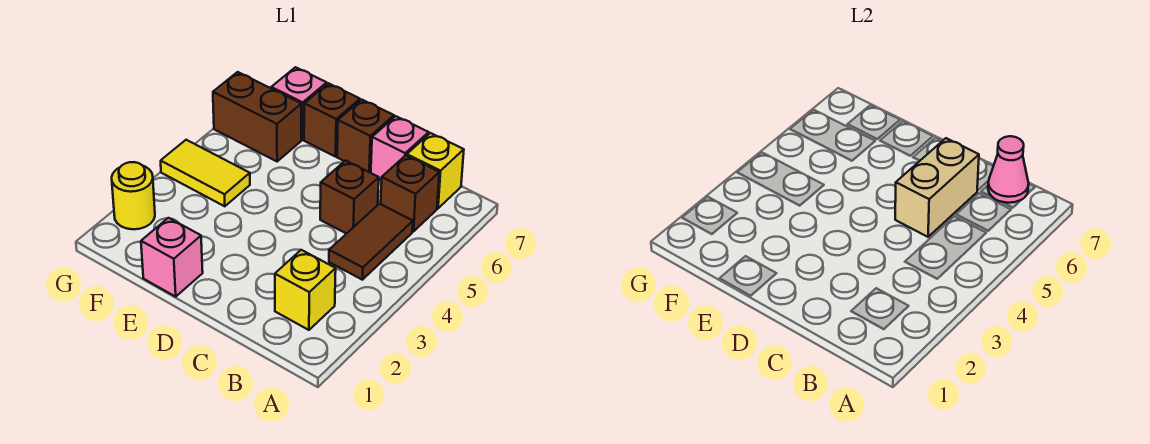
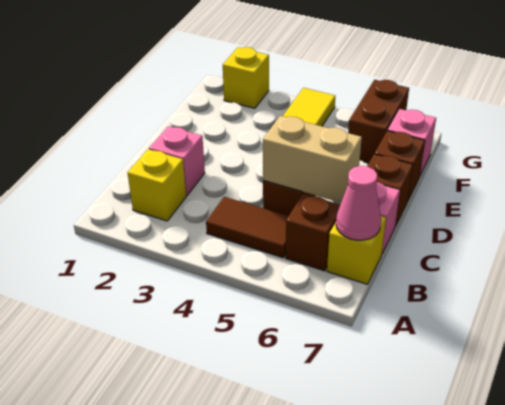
pink 1x1 brick [141,218,203,297] -> pink 1x1 brick moved to [149,126,205,196]
yellow 1x1 round brick [112,162,155,229] -> yellow 1x1 brick [223,47,269,108]

